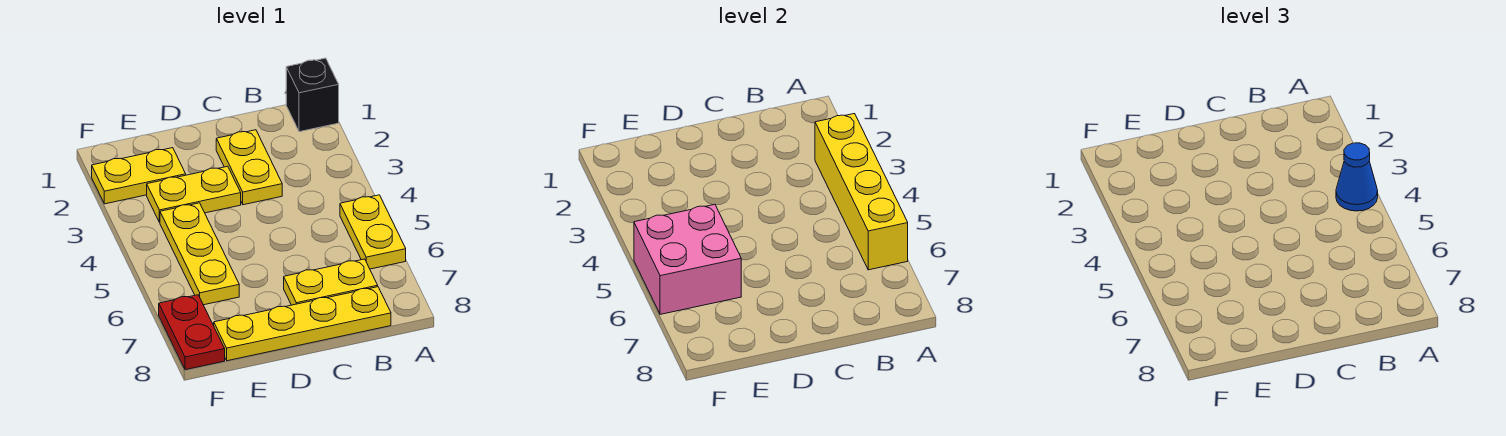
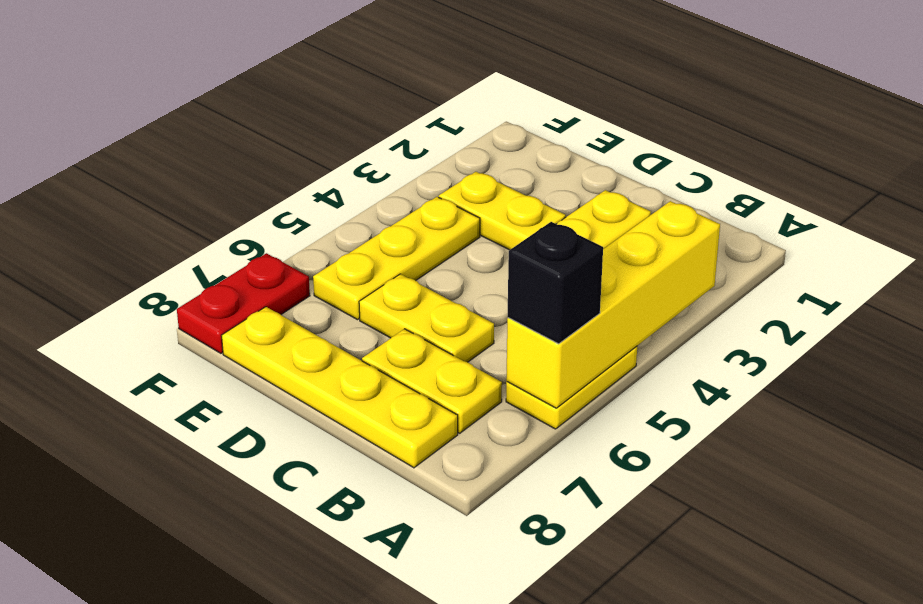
black 1x1 brick [286,58,339,132] -> black 1x1 brick moved to [508,222,603,344]
blue 1x1 cone [1336,143,1378,211] -> none
yellow 1x2 plate [92,148,186,204] -> yellow 1x2 plate moved to [359,274,494,362]
pink 2x2 brick [634,204,741,314] -> none

